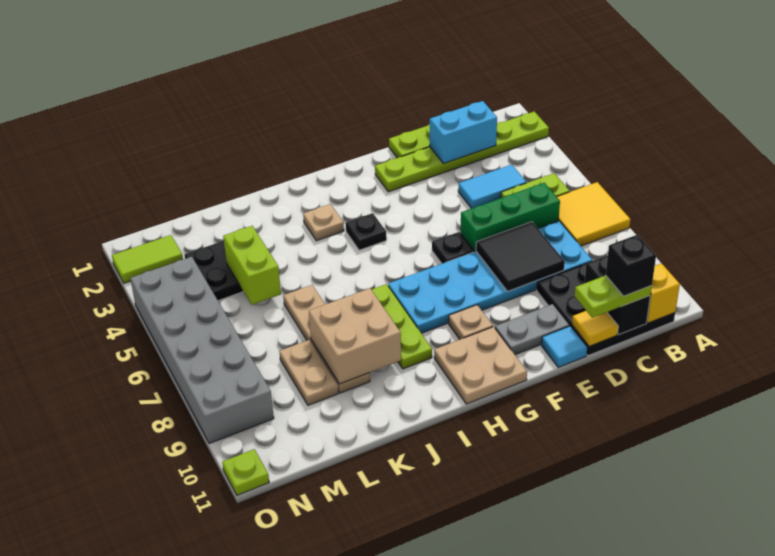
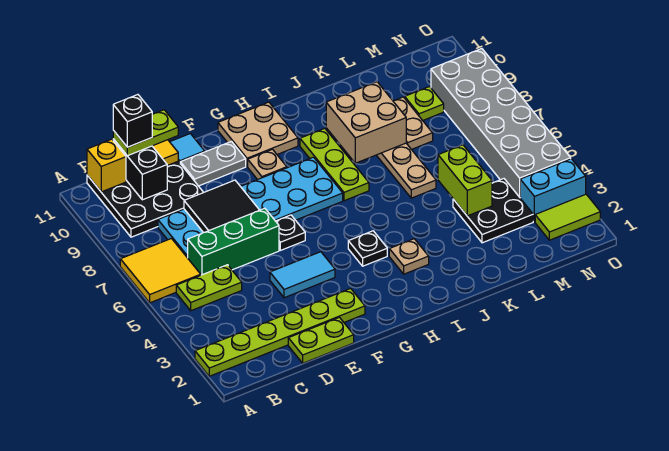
cyan 1x2 brick [430,101,497,163] -> cyan 1x2 brick moved to [520,159,586,222]
cyan 1x2 tile [458,165,527,208] -> cyan 1x2 tile moved to [270,252,335,298]
lime 1x1 plate [222,449,269,495] -> lime 1x1 plate moved to [405,87,444,120]

